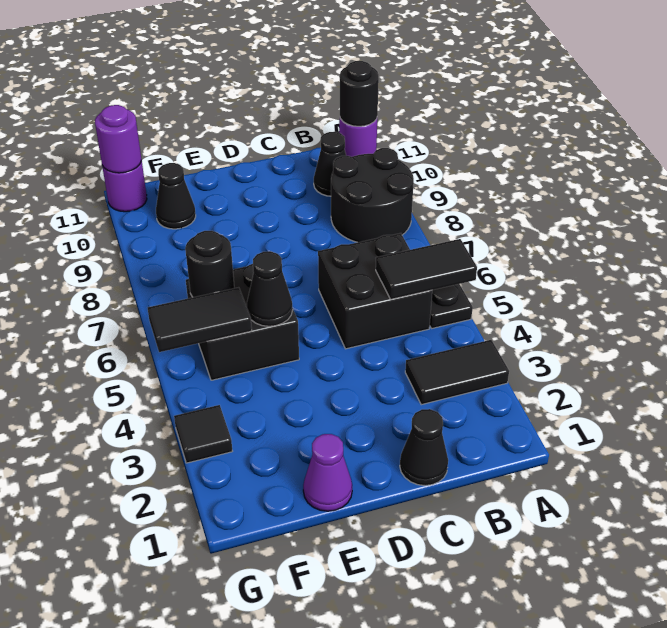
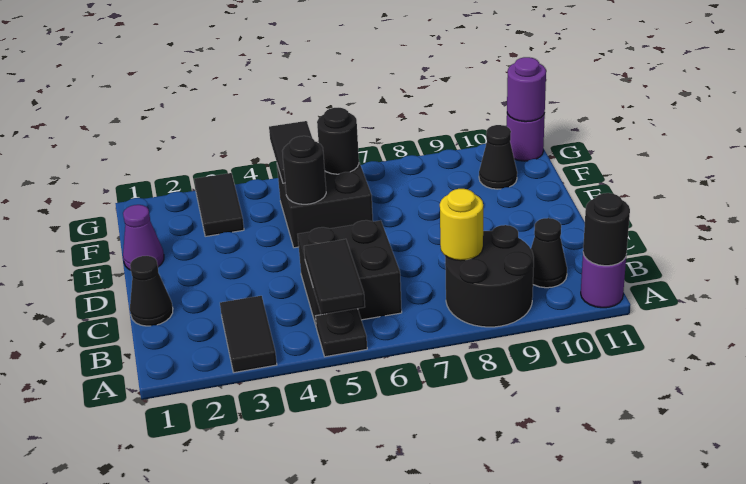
none -> yellow 1x1 round brick [440,189,483,261]
black 1x1 cone [247,251,292,326] -> black 1x1 round brick [282,136,326,204]
black 1x1 tile [174,405,232,463] -> black 1x2 tile [194,173,244,236]

